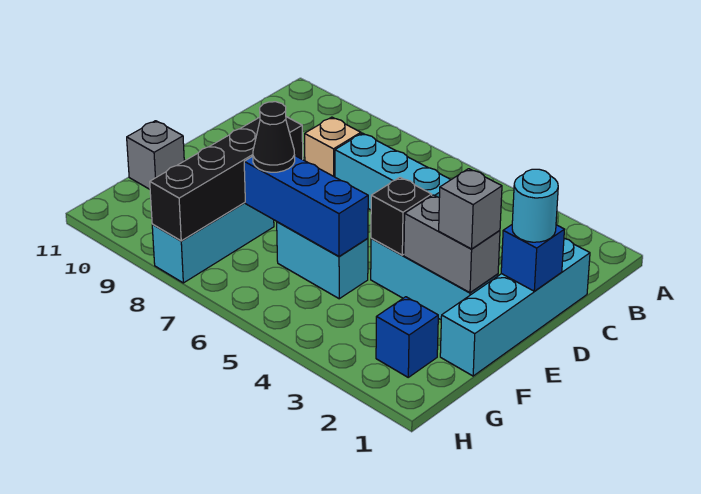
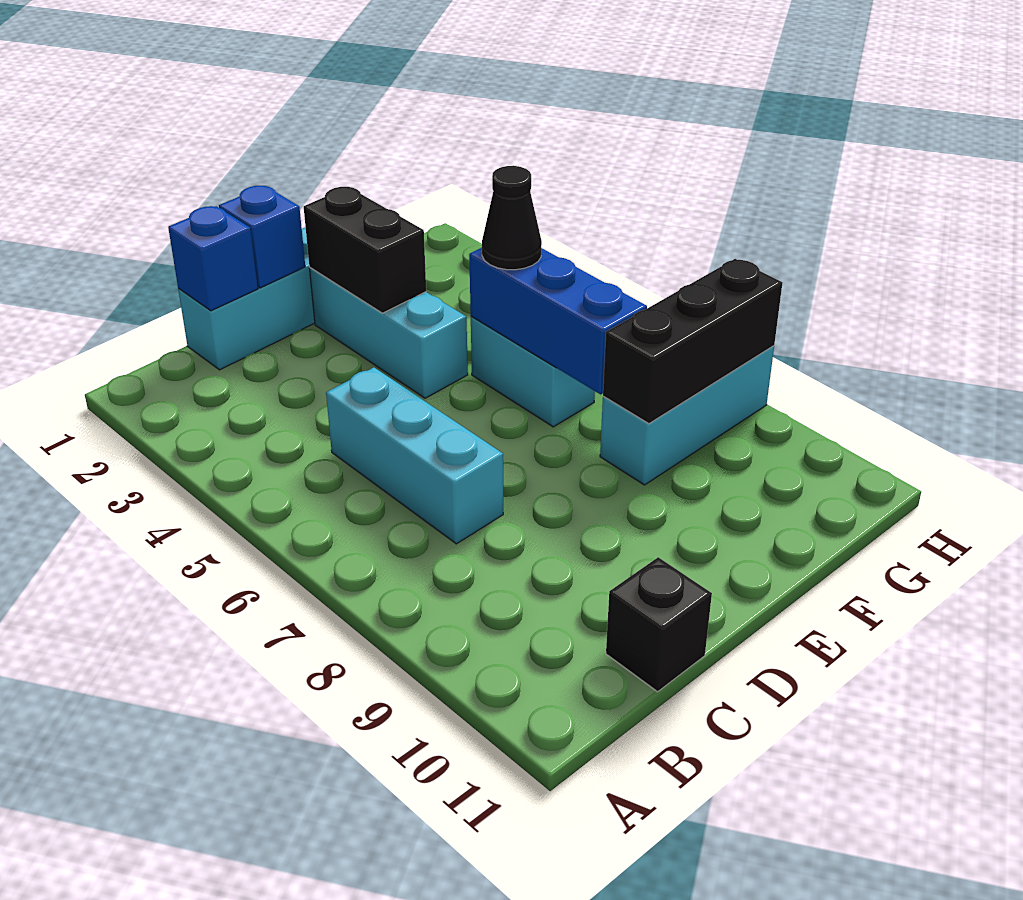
tan 1x1 brick [305,117,361,177] -> none
cyan 1x1 round brick [512,169,558,242] -> none
grey 1x2 brick [404,195,500,293] -> black 1x2 brick [304,187,426,313]
grey 1x1 brick [439,169,502,249] -> none
black 1x1 brick [371,177,432,255] -> black 1x1 brick moved to [606,557,712,692]
black 1x4 brick [150,117,303,241] -> black 1x3 brick [603,259,782,424]
black 1x1 cone [253,102,295,172] -> black 1x1 cone moved to [482,166,542,270]
grey 1x1 brick [127,121,184,189] -> none
blue 1x1 brick [376,297,438,377] -> blue 1x1 brick moved to [168,206,258,311]

